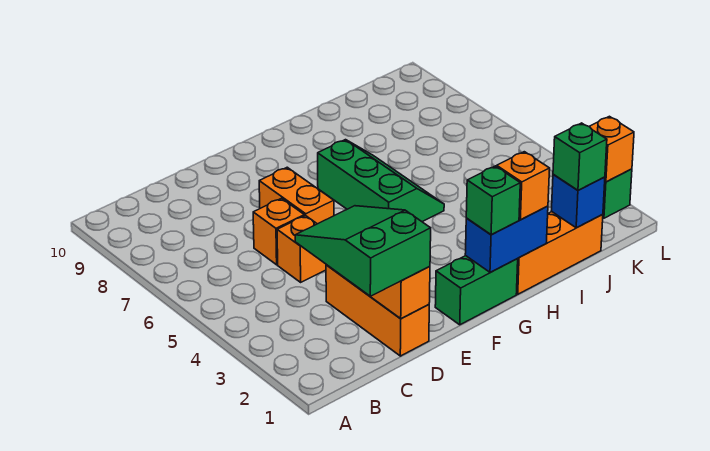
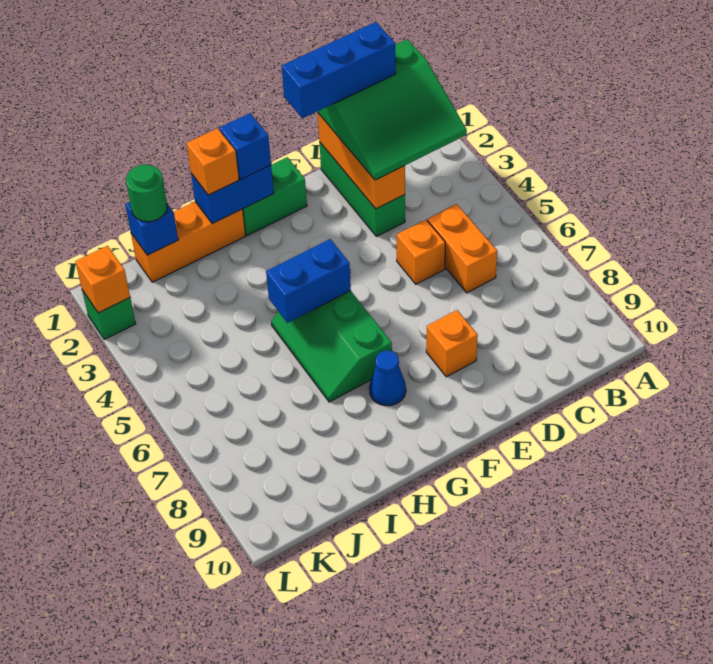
green 2x3 slope [295,206,431,296] -> green 3x3 slope [318,39,467,180]
none -> blue 1x3 brick [282,22,396,118]
orange 1x3 brick [326,265,429,356] -> green 1x3 brick [319,142,405,236]
orange 1x1 brick [253,198,304,265] -> orange 1x1 brick moved to [426,310,478,377]
orange 1x2 brick [259,167,334,224] -> orange 1x2 brick moved to [427,204,497,293]
green 1x1 brick [466,166,520,235] -> blue 1x1 brick [219,113,271,179]
none -> blue 1x2 brick [266,239,351,323]
none -> blue 1x1 cone [369,350,406,406]
green 1x1 brick [553,123,607,190] -> green 1x1 round brick [126,164,167,222]

